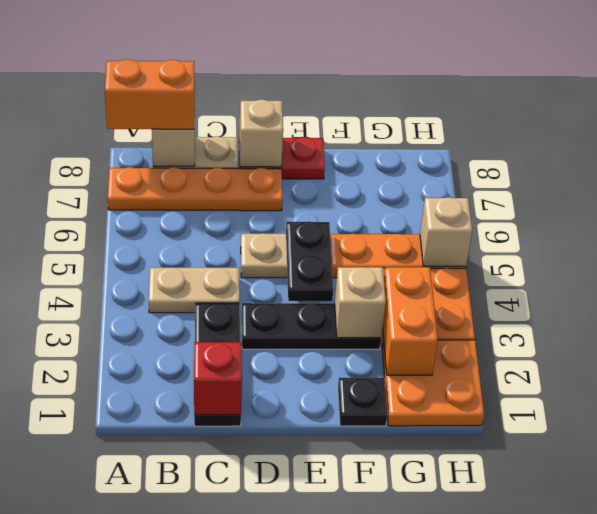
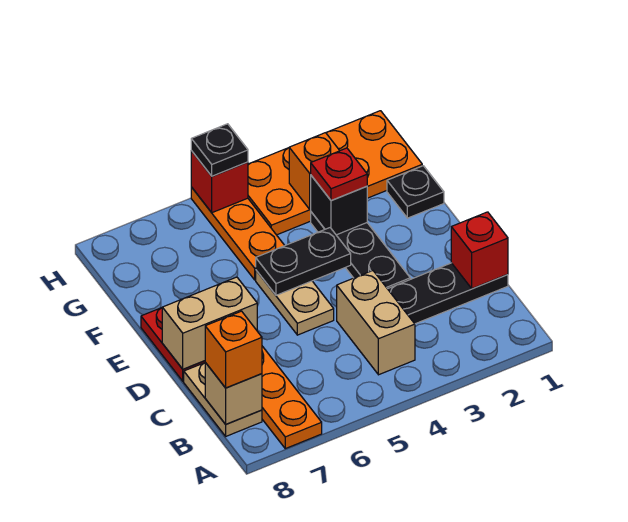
orange 1x2 brick [105,59,195,129] -> orange 1x1 brick [205,311,262,388]
tan 1x2 plate [149,267,240,313] -> tan 1x2 brick [337,271,415,375]
tan 1x1 brick [240,99,283,167] -> tan 1x2 brick [162,277,257,369]
tan 1x1 brick [335,267,386,338] -> black 1x1 brick [311,176,367,235]
none -> red 1x1 plate [311,148,367,201]
orange 1x2 brick [383,267,438,375] -> orange 1x1 brick [289,133,340,209]
tan 1x1 brick [420,197,472,266] -> red 1x1 brick [191,151,248,213]
none -> black 1x1 plate [191,124,248,176]

